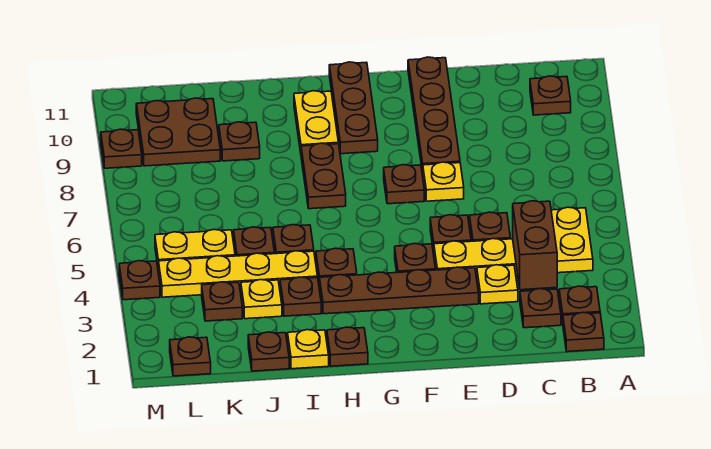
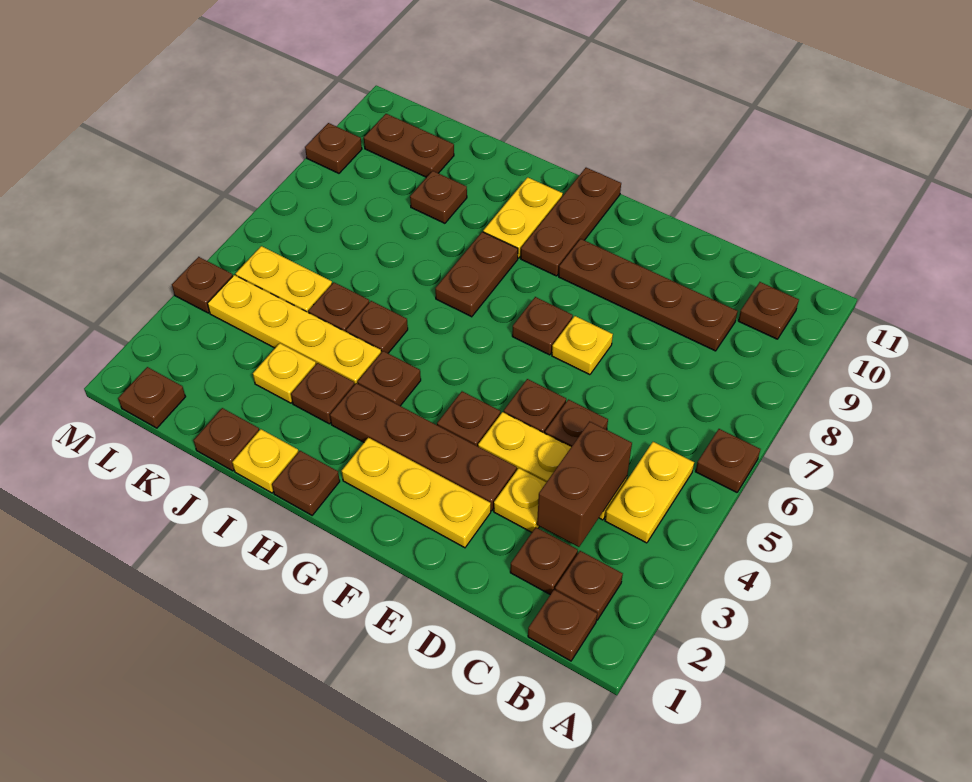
none -> yellow 1x3 plate [342,438,491,548]
brown 1x4 plate [408,57,460,174] -> brown 1x4 plate turned to [559,239,738,351]
brown 1x1 plate [202,282,242,321] -> brown 1x1 plate moved to [695,429,760,492]
brown 2x2 plate [136,98,220,166] -> brown 1x2 plate [364,114,454,177]

